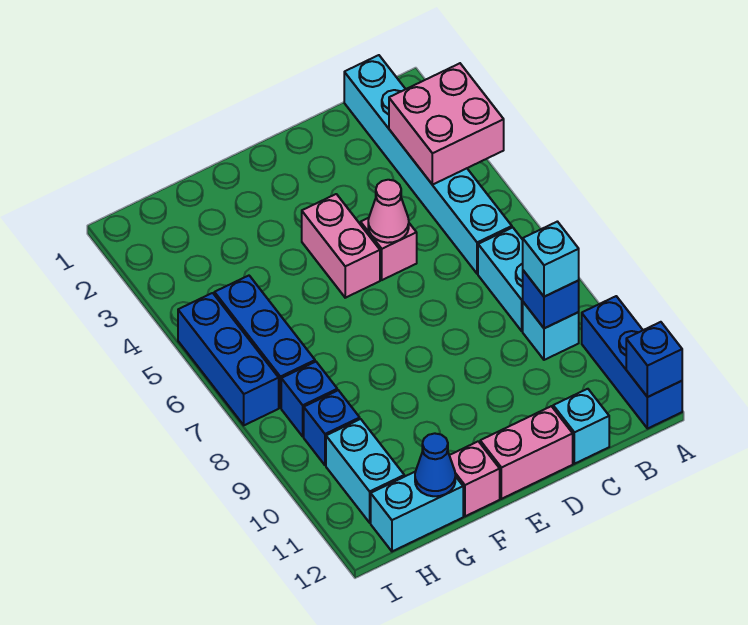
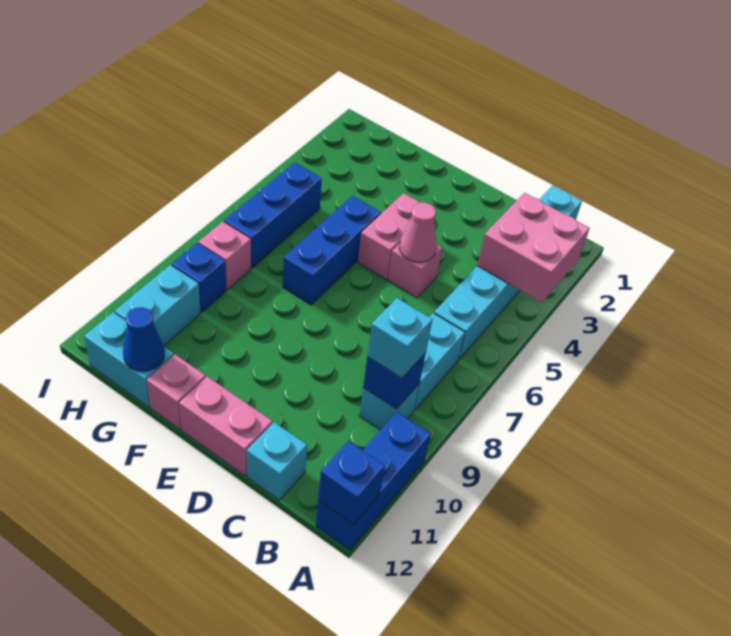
blue 1x1 brick [281,362,337,436] -> pink 1x1 brick [198,222,251,290]
blue 1x3 brick [178,293,279,425] -> blue 1x3 brick moved to [283,196,381,305]

